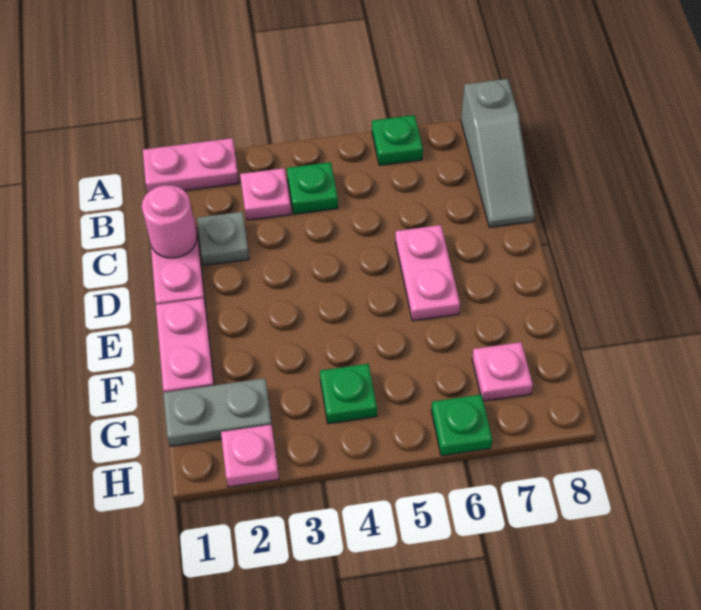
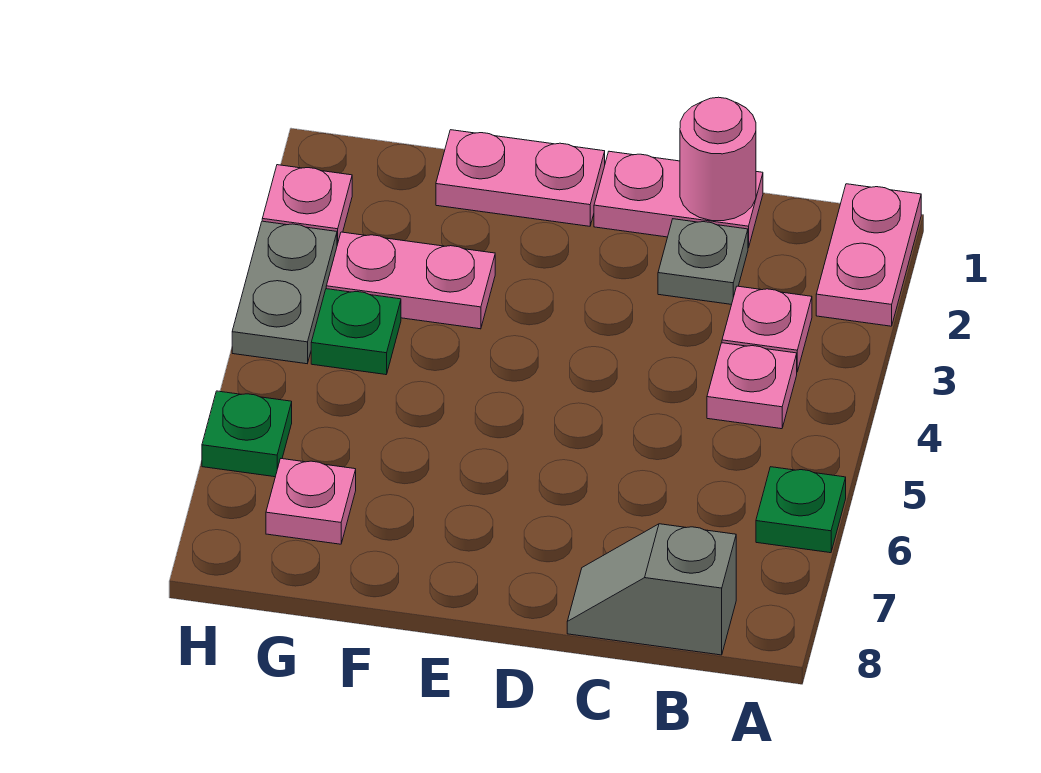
grey 1x3 slope [461,79,535,227] -> grey 1x2 slope [567,524,736,655]
green 1x1 plate [287,162,338,214] -> pink 1x1 plate [707,343,797,429]
pink 1x2 plate [395,225,460,321] -> pink 1x2 plate moved to [326,232,495,329]
grey 1x2 plate [163,378,272,446] -> grey 1x2 plate moved to [232,221,337,364]

